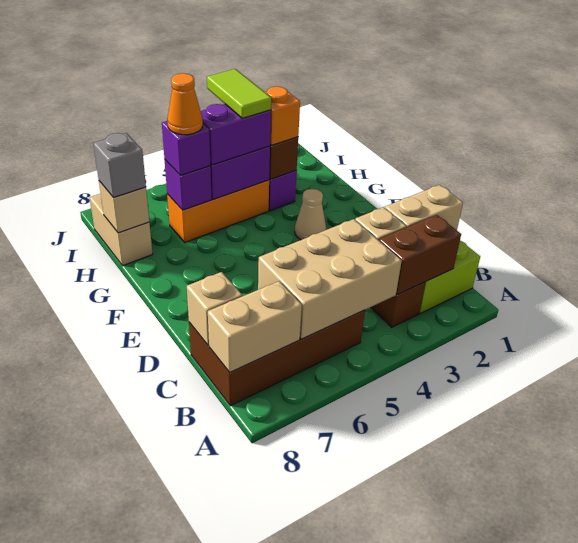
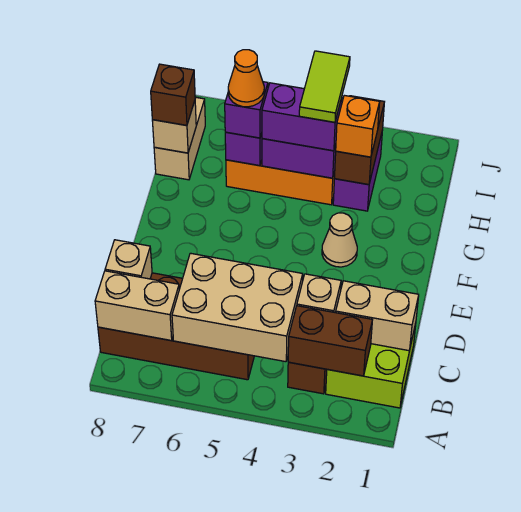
grey 1x1 brick [93,133,146,198] -> brown 1x1 brick [151,64,195,125]

